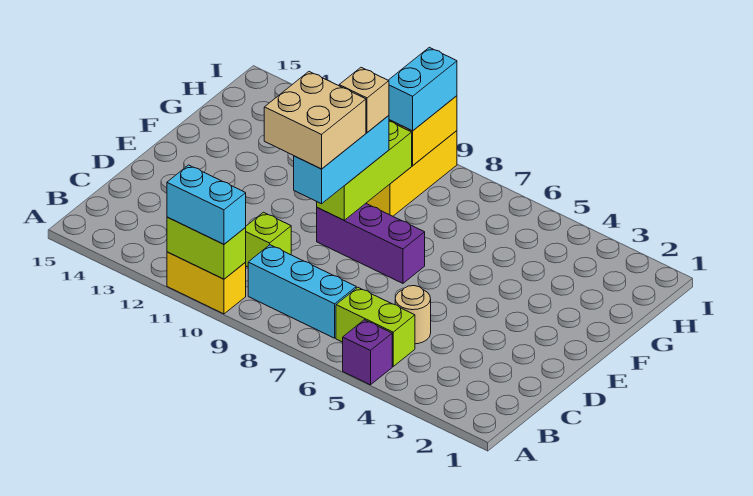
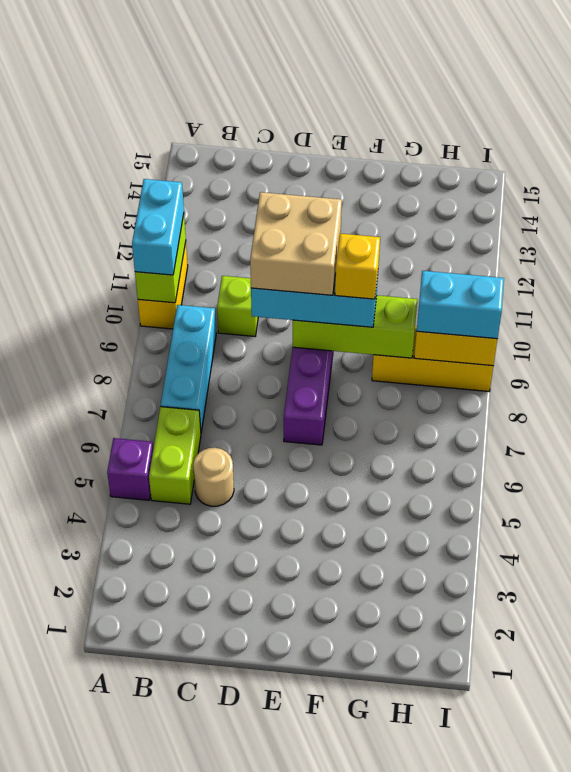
tan 1x1 brick [339,68,389,132] -> yellow 1x1 brick [335,234,380,299]

